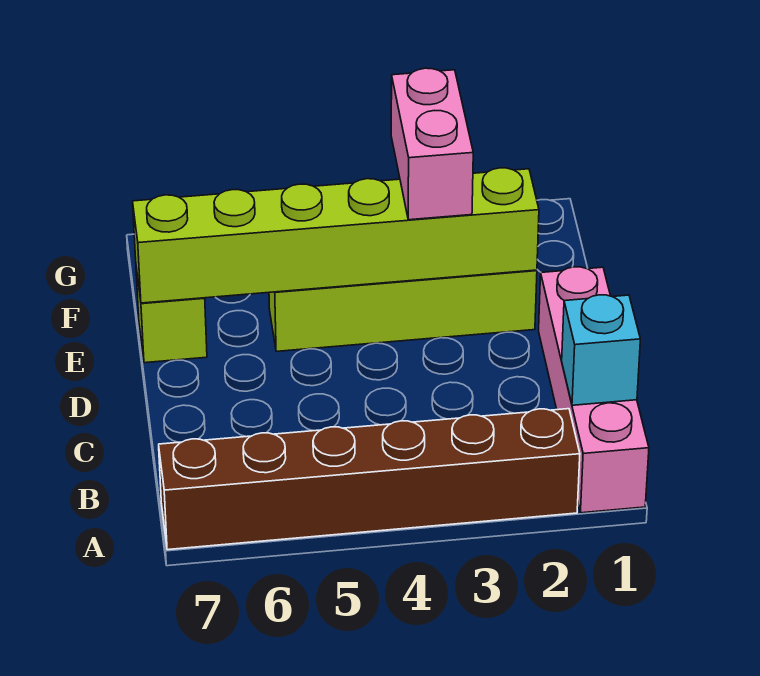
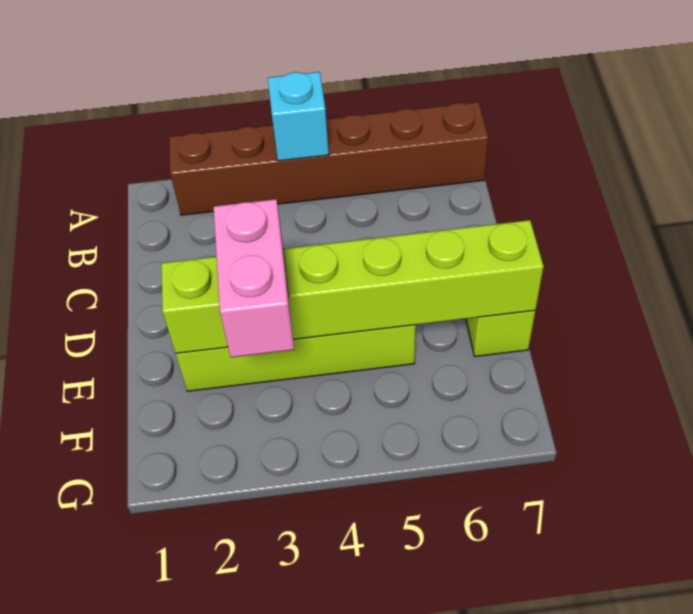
pink 1x4 brick [539,267,649,513] -> none
cyan 1x1 brick [562,295,640,405] -> cyan 1x1 brick moved to [268,72,329,161]

